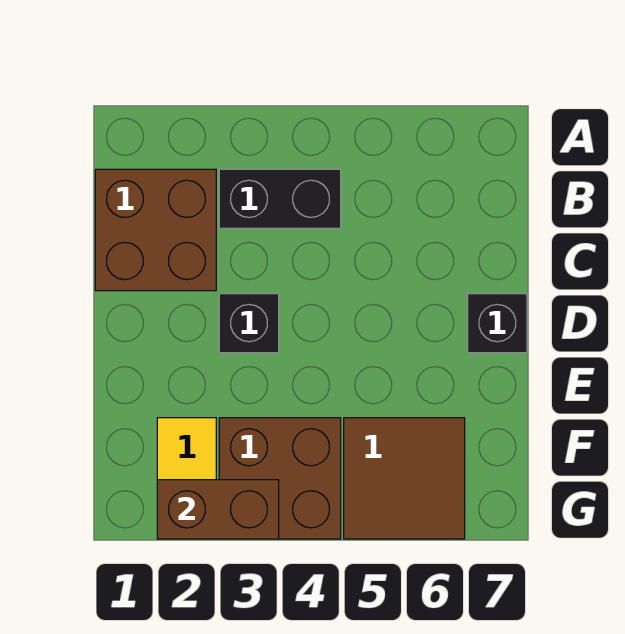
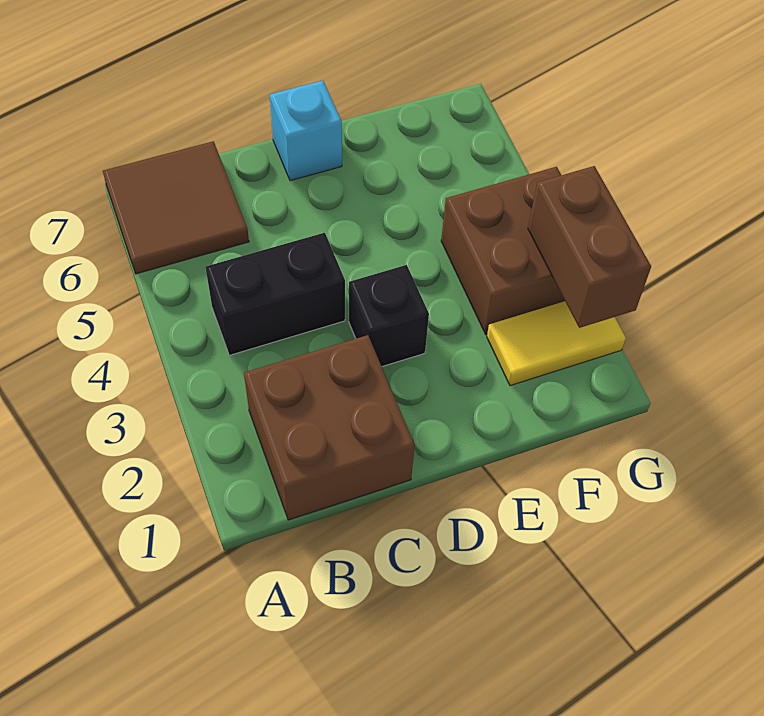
black 1x2 brick [219,169,341,228] -> black 1x2 brick turned to [206,233,345,355]
black 1x1 brick [468,294,527,353] -> cyan 1x1 brick [270,81,342,181]
brown 2x2 tile [344,418,465,539] -> brown 2x2 tile moved to [103,141,249,274]

